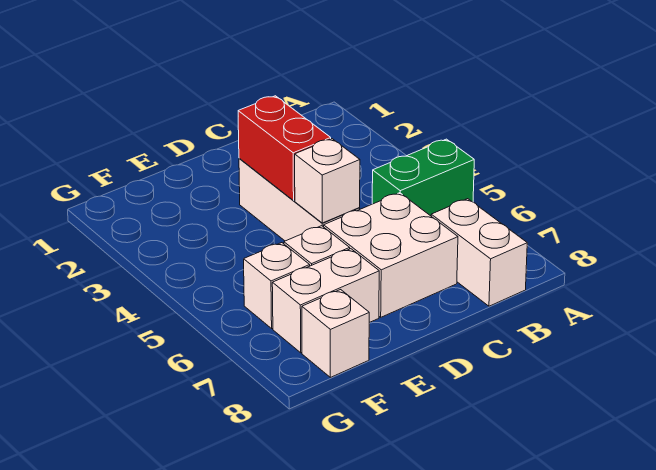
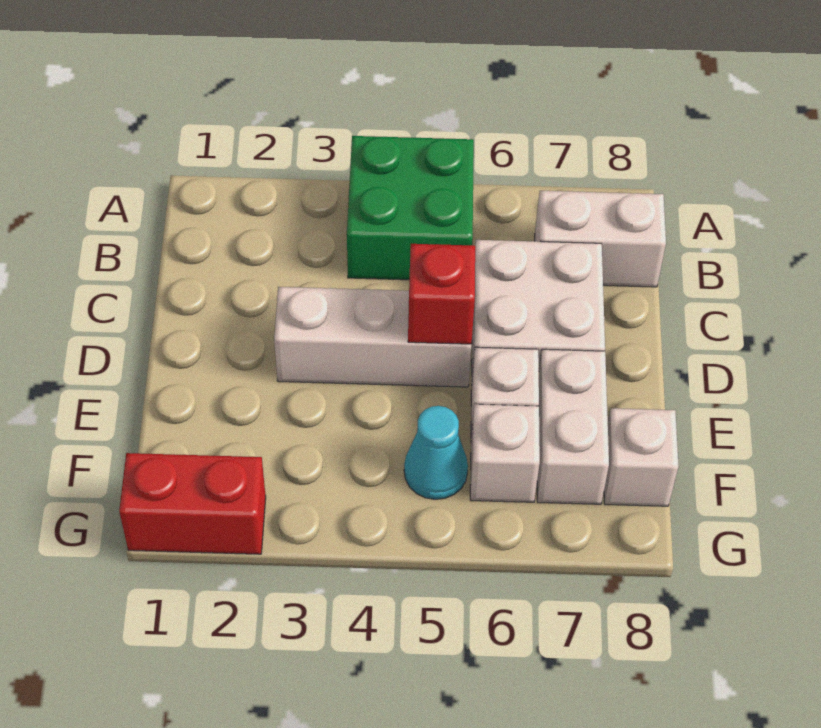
green 1x2 brick [372,139,474,216] -> green 2x2 brick [347,136,474,280]
red 1x2 brick [238,96,331,200] -> red 1x2 brick moved to [119,453,266,554]
white 1x1 brick [295,139,360,223] -> red 1x1 brick [408,244,475,344]
none -> cyan 1x1 cone [404,406,468,499]

